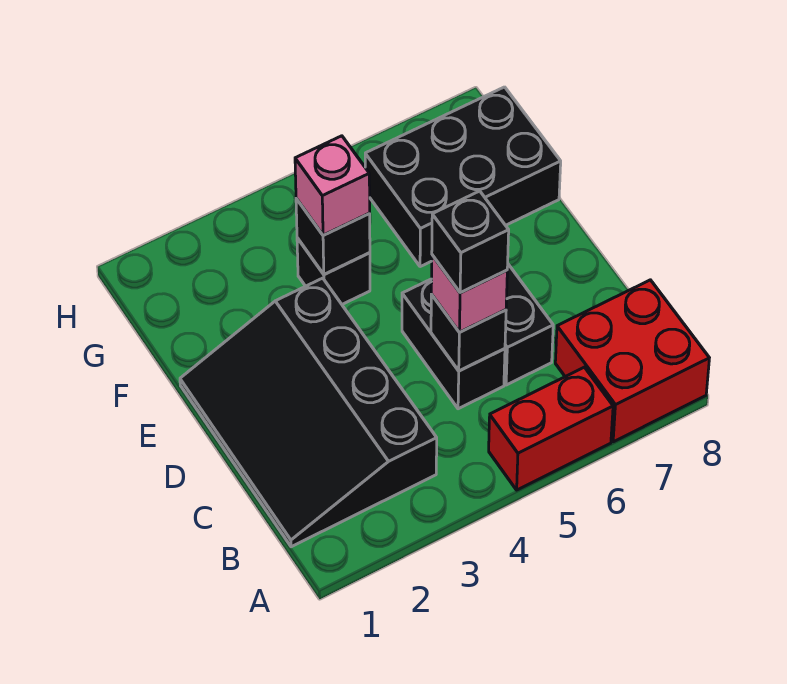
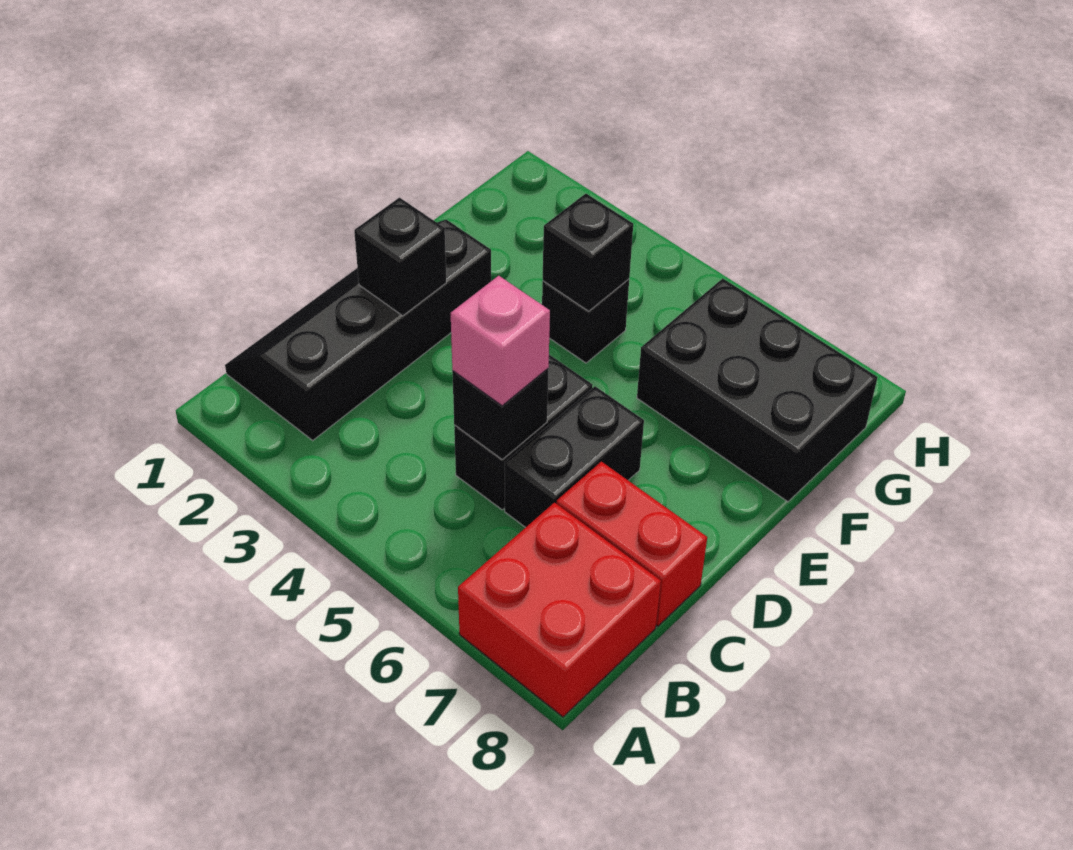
red 1x2 brick [489,367,613,490] -> red 1x2 brick moved to [557,462,707,626]
black 3x4 slope [180,278,437,547] -> black 2x4 slope [225,220,491,440]
black 1x1 brick [432,191,509,293] -> black 1x1 brick moved to [354,198,446,316]
pink 1x1 brick [295,136,370,235] -> none

